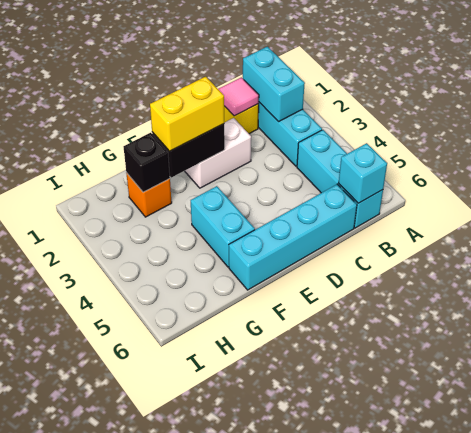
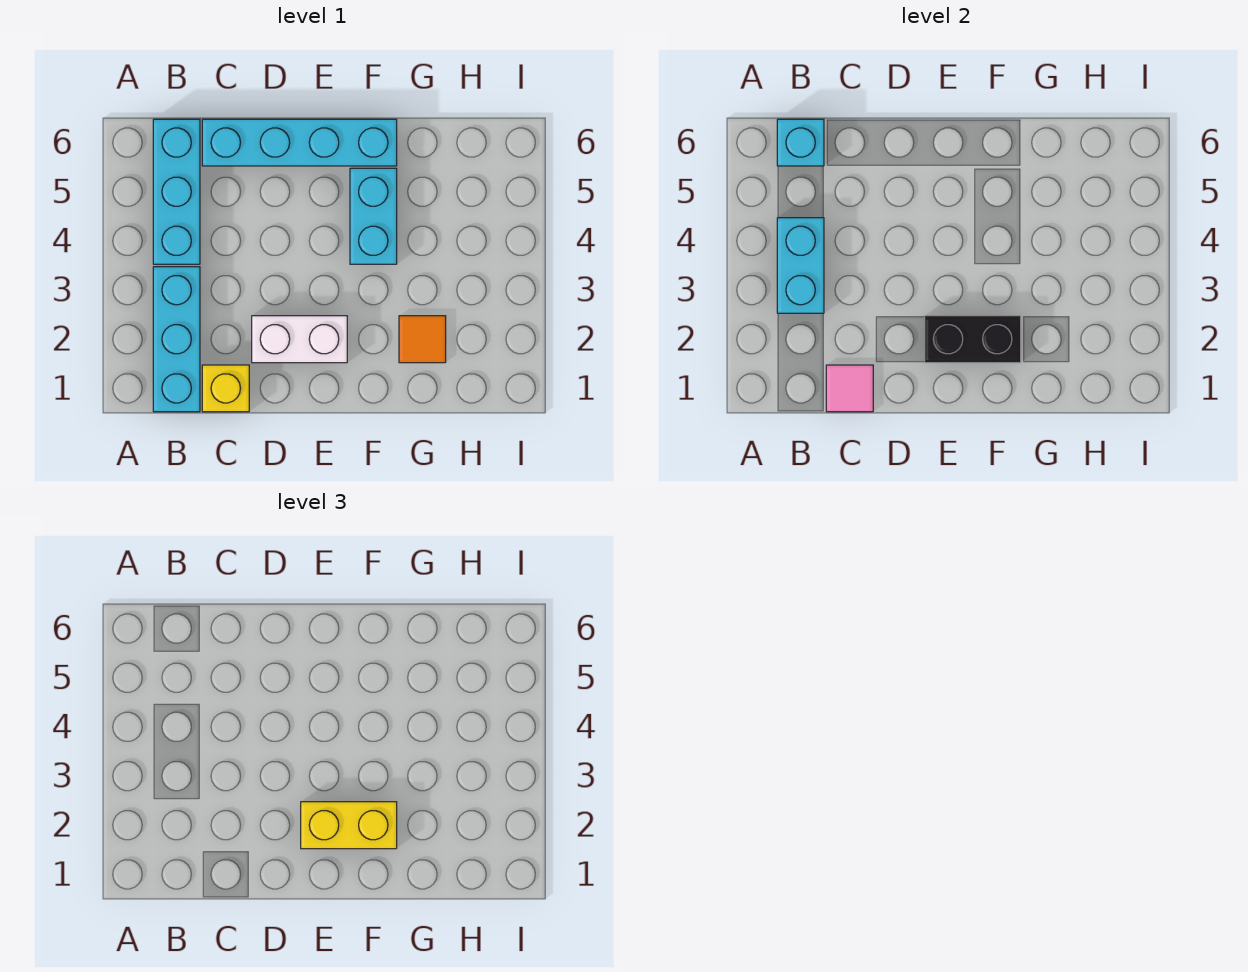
cyan 1x2 brick [243,47,305,122] -> cyan 1x2 brick moved to [777,218,824,313]
orange 1x1 brick [126,173,172,217] -> orange 1x1 tile [399,316,446,363]
black 1x1 brick [124,133,170,192] -> none

